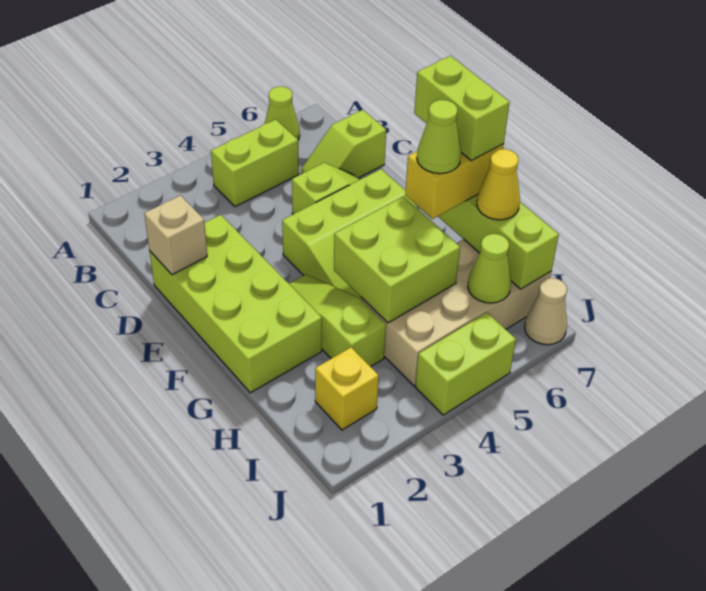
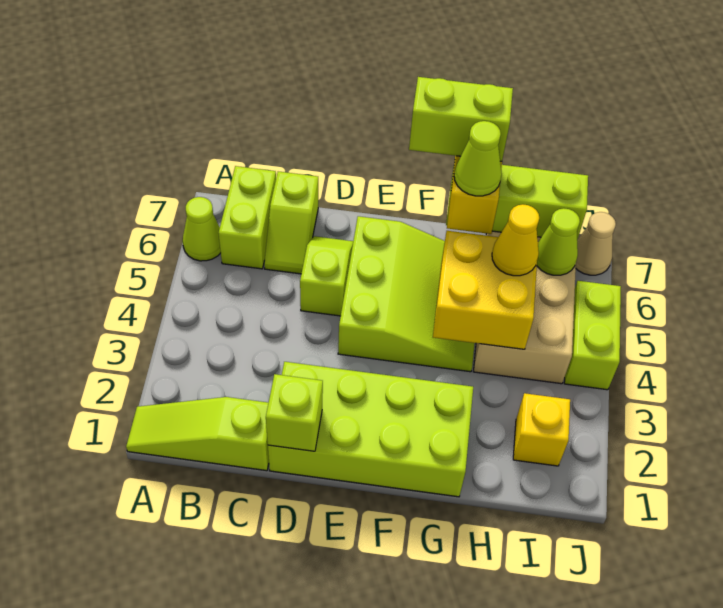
lime 1x2 brick [211,120,299,207] -> lime 1x2 brick moved to [219,166,276,269]
tan 1x1 brick [144,195,207,275] -> lime 1x1 brick [266,374,323,451]
lime 1x3 slope [289,274,386,367] -> lime 1x3 slope moved to [126,397,269,471]
lime 2x2 brick [334,197,460,323] -> yellow 2x2 brick [433,231,537,349]
yellow 1x1 cone [477,149,520,220] -> yellow 1x1 cone moved to [492,204,539,276]

